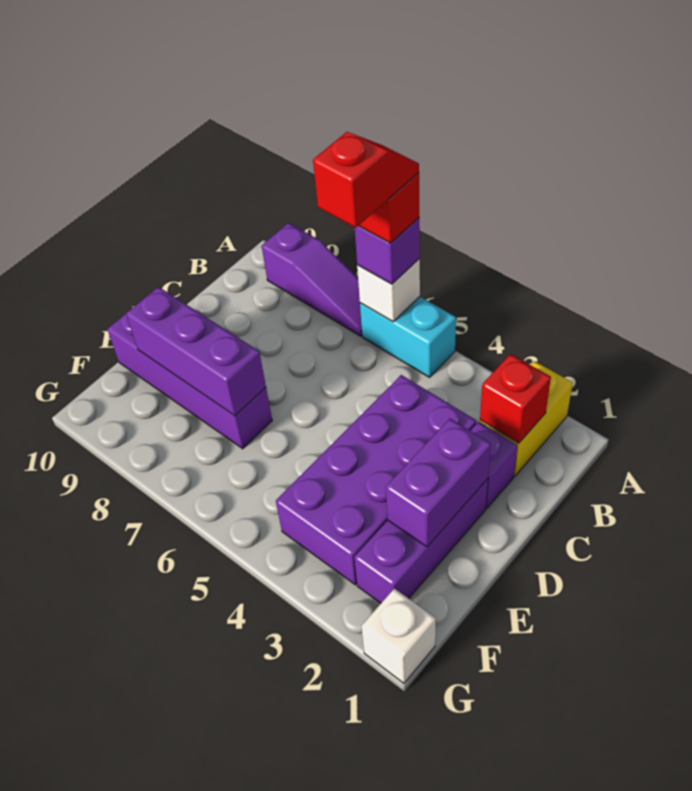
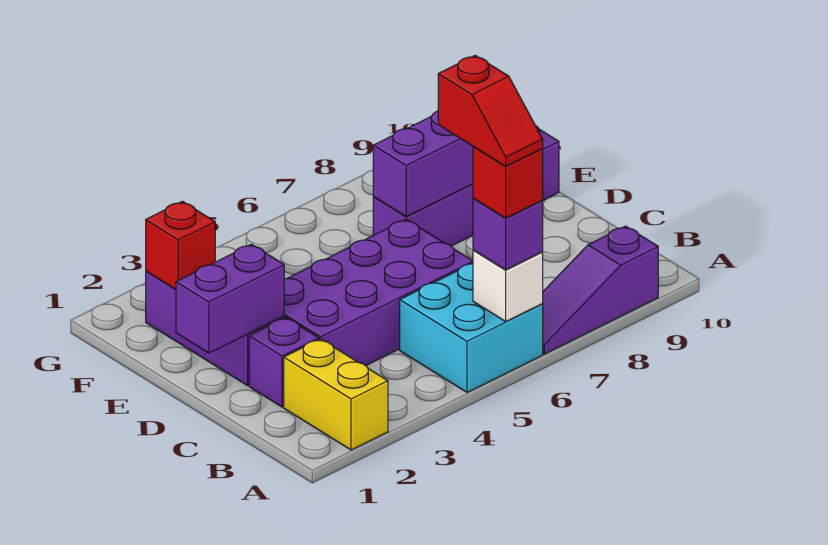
cyan 1x2 brick [360,297,456,377] -> cyan 2x2 brick [400,264,543,392]
red 1x1 brick [480,354,551,443] -> red 1x1 brick moved to [146,201,215,289]
purple 2x4 brick [276,375,477,585] -> purple 2x4 brick turned to [284,219,473,365]
purple 1x2 brick [386,419,491,547] -> purple 1x2 brick turned to [176,244,284,353]
white 1x1 brick [361,589,436,683] -> none

